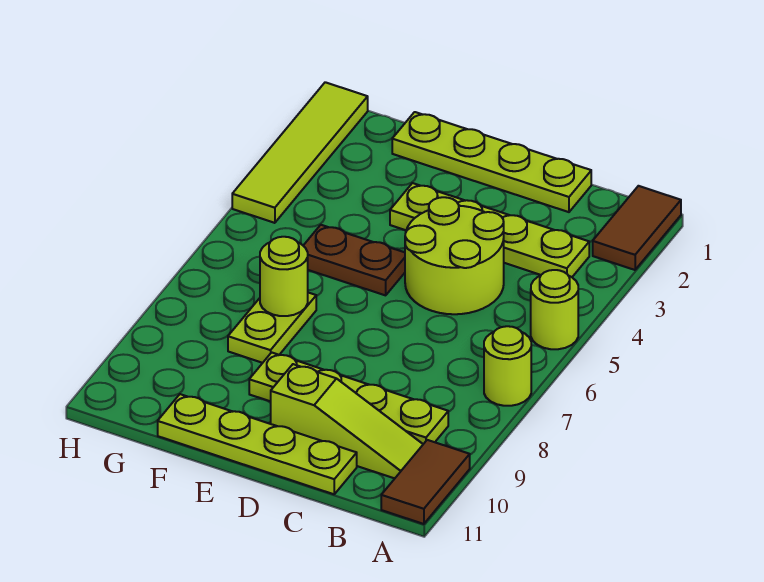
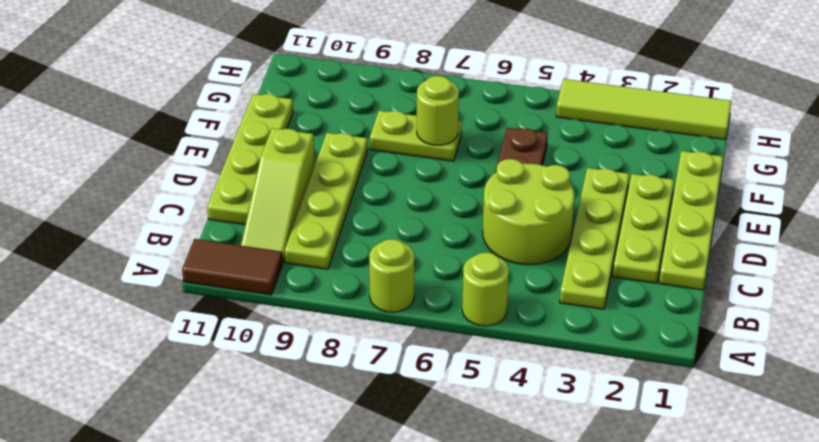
brown 1x2 tile [593,186,681,270] -> none
none -> lime 1x3 plate [613,174,674,283]

